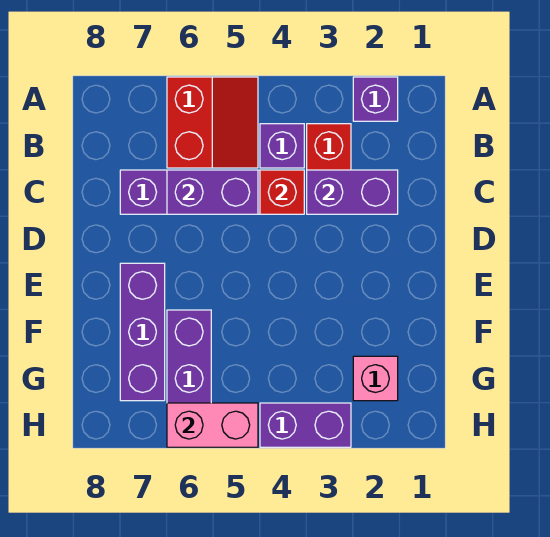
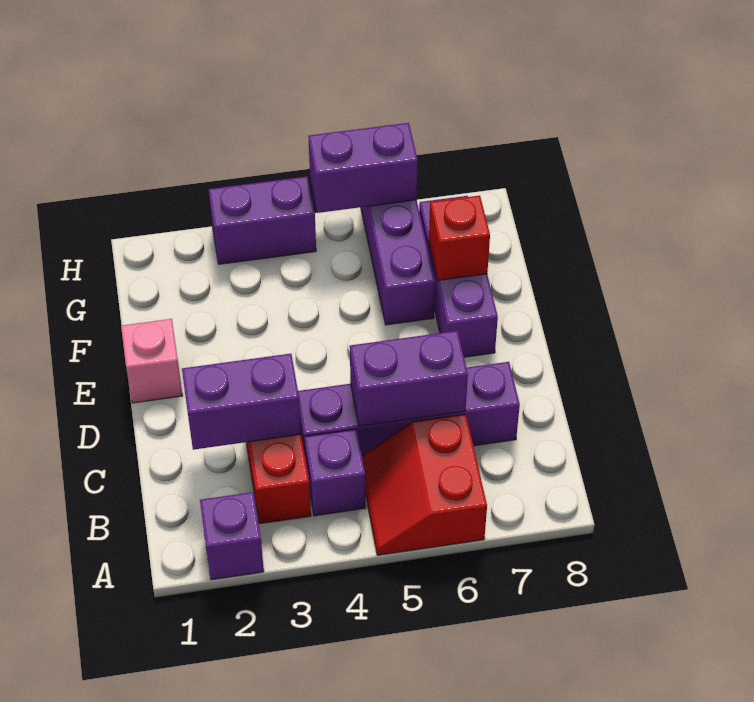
red 1x1 brick [260,170,304,214] -> red 1x1 brick moved to [429,196,490,280]
pink 1x1 brick [353,356,398,401] -> pink 1x1 brick moved to [121,319,183,403]
pink 1x2 brick [167,403,258,447] -> purple 1x2 brick [308,123,418,213]

